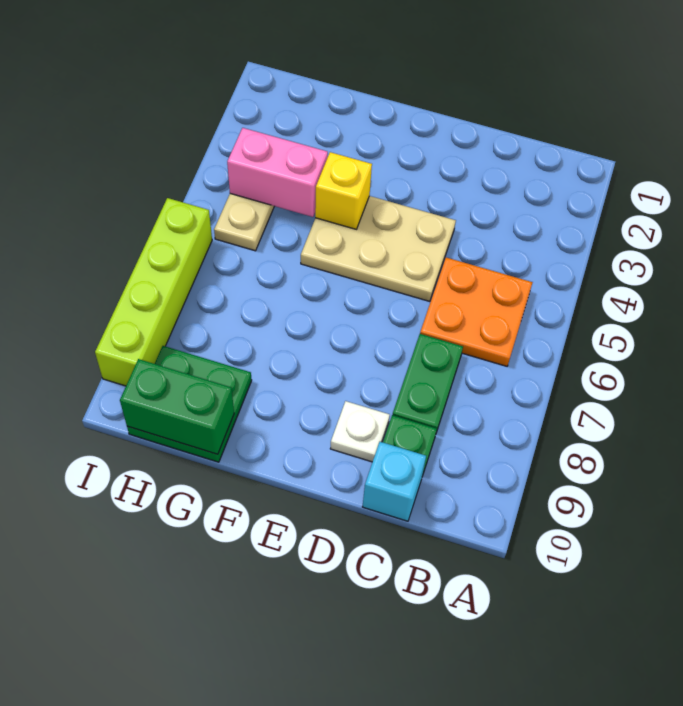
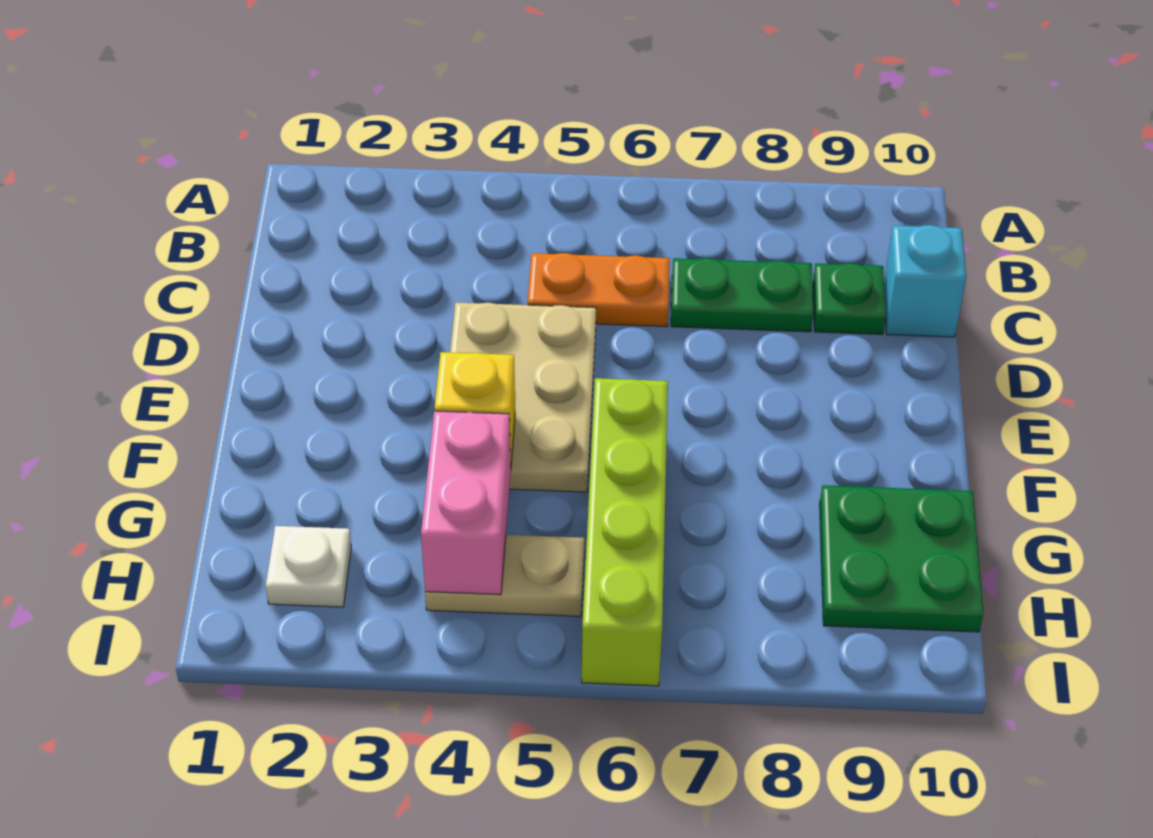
orange 2x2 plate [420,258,533,366] -> orange 1x2 plate [528,253,670,327]
white 1x1 plate [330,401,390,462] -> white 1x1 plate moved to [266,526,351,607]
green 1x2 brick [120,359,234,454] -> none
lime 1x4 brick [95,198,212,386] -> lime 1x4 brick turned to [582,378,668,686]

